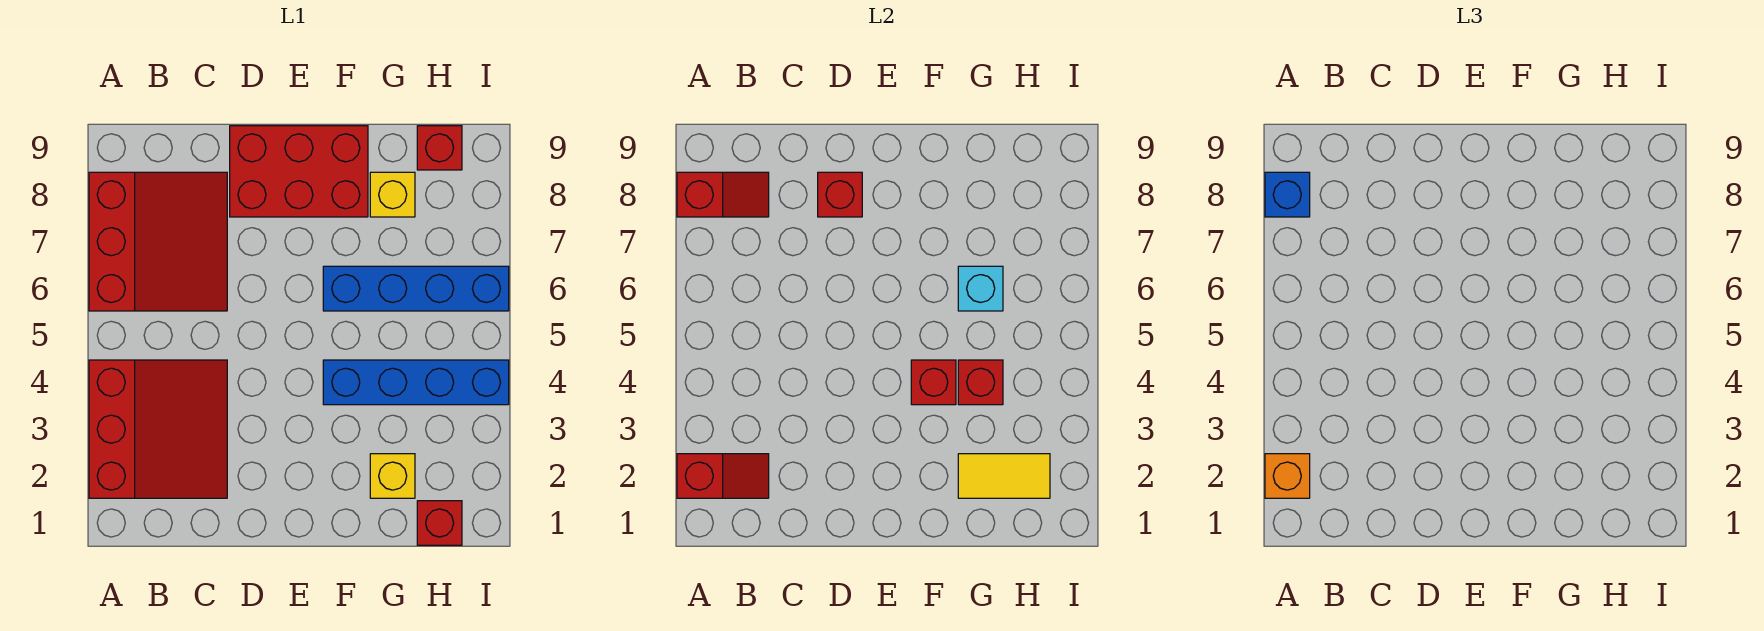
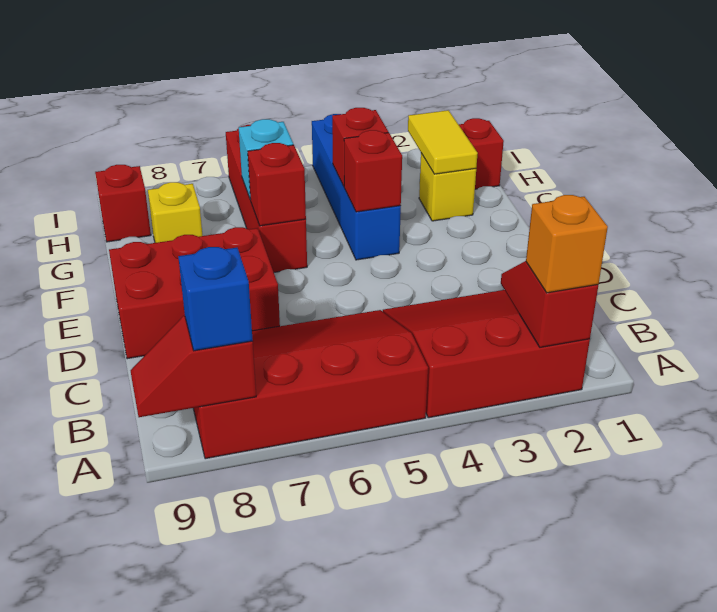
red 3x3 slope [89,172,227,311] -> red 3x4 slope [193,310,428,459]
red 1x2 slope [677,172,769,217] -> red 1x2 slope turned to [131,316,256,417]
red 2x3 brick [230,126,368,217] -> red 2x3 brick turned to [109,227,280,359]
red 1x1 brick [818,172,862,217] -> red 1x1 brick moved to [248,143,306,226]
blue 1x4 brick [323,266,509,311] -> red 1x4 brick [226,125,307,272]

